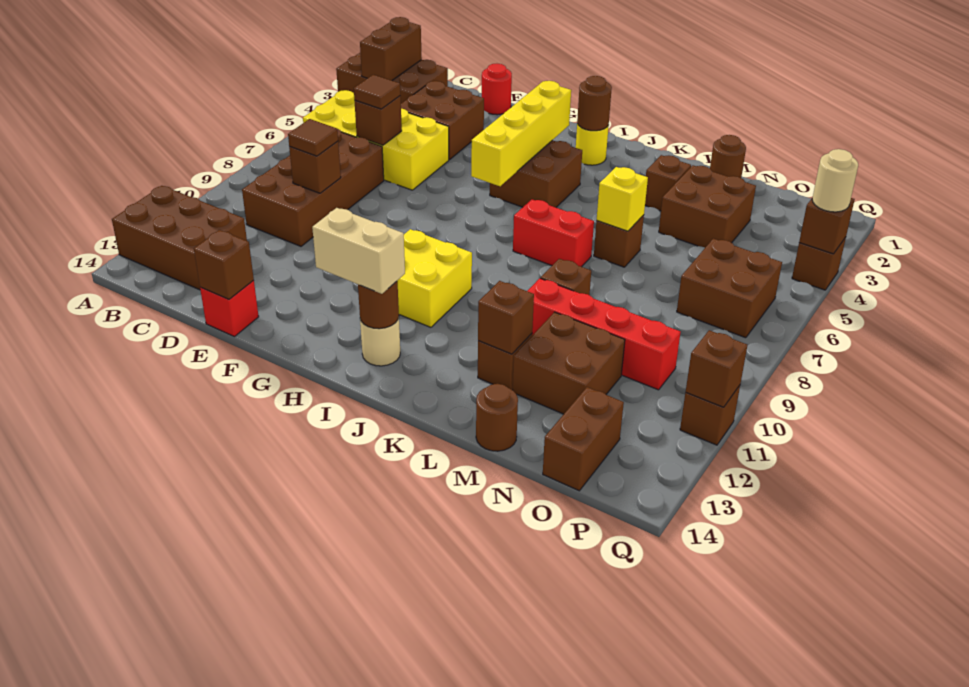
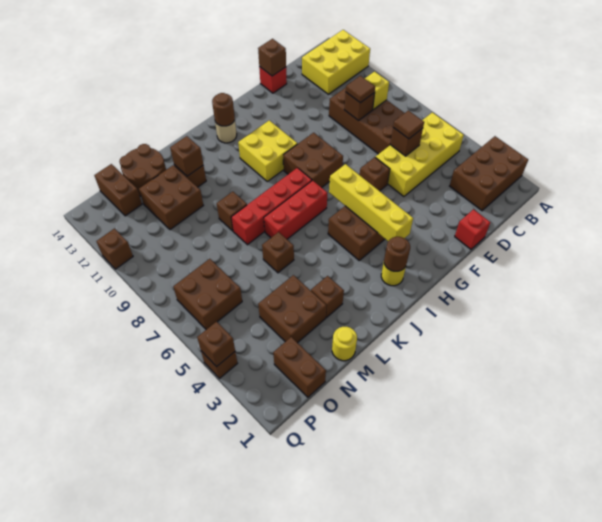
brown 2x3 brick [112,186,247,290] -> yellow 2x3 brick [302,30,370,94]
brown 1x2 brick [360,17,422,81] -> brown 1x2 brick moved to [273,337,326,397]
brown 2x2 brick [401,81,484,160] -> brown 2x2 brick moved to [283,133,343,188]
red 1x1 round brick [482,64,512,115] -> red 1x1 brick [455,210,490,249]
tan 1x2 brick [312,208,405,294] -> none
red 1x2 brick [513,199,594,267] -> red 1x3 brick [264,180,327,239]
yellow 1x1 brick [597,167,648,231] -> yellow 1x1 brick moved to [365,71,389,110]
red 1x4 brick [528,278,681,390] -> red 1x4 brick moved to [231,168,312,245]
brown 1x1 round brick [710,135,746,178] -> yellow 1x1 round brick [332,327,357,361]
brown 1x1 round brick [476,384,518,451] -> brown 2x2 round brick [119,144,166,196]
tan 1x1 round brick [812,149,858,212] -> none
brown 1x1 brick [686,330,747,407] -> brown 1x1 brick moved to [360,157,390,191]

